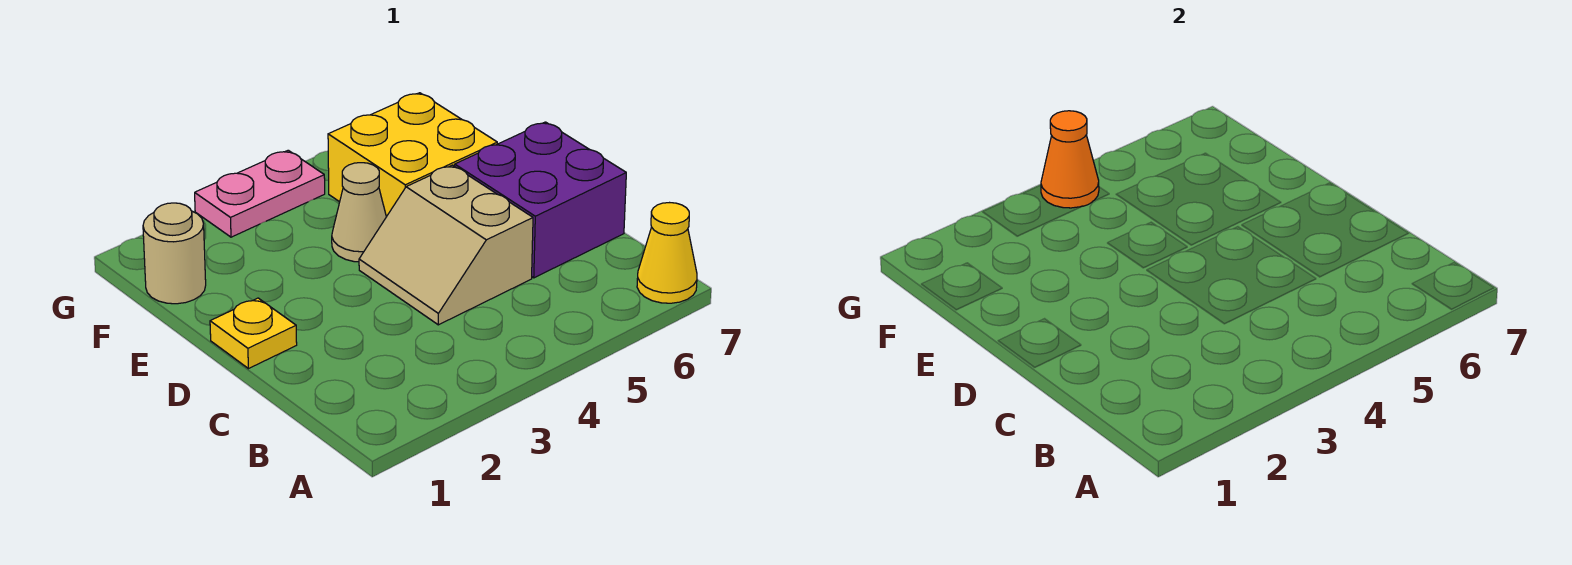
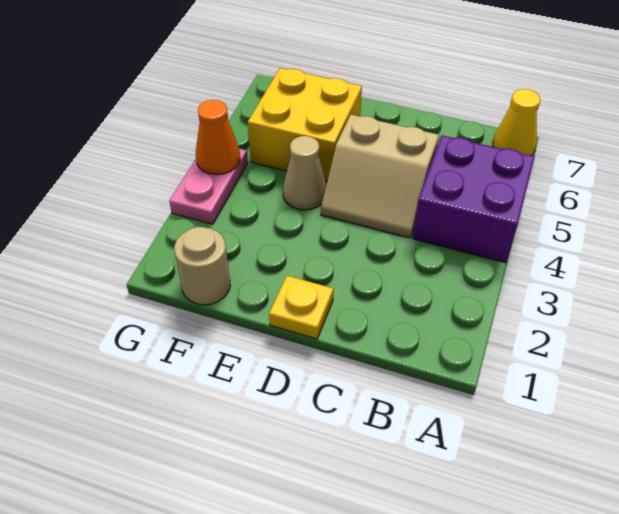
purple 2x2 brick [455,122,626,278] -> purple 2x2 brick moved to [413,135,535,263]

